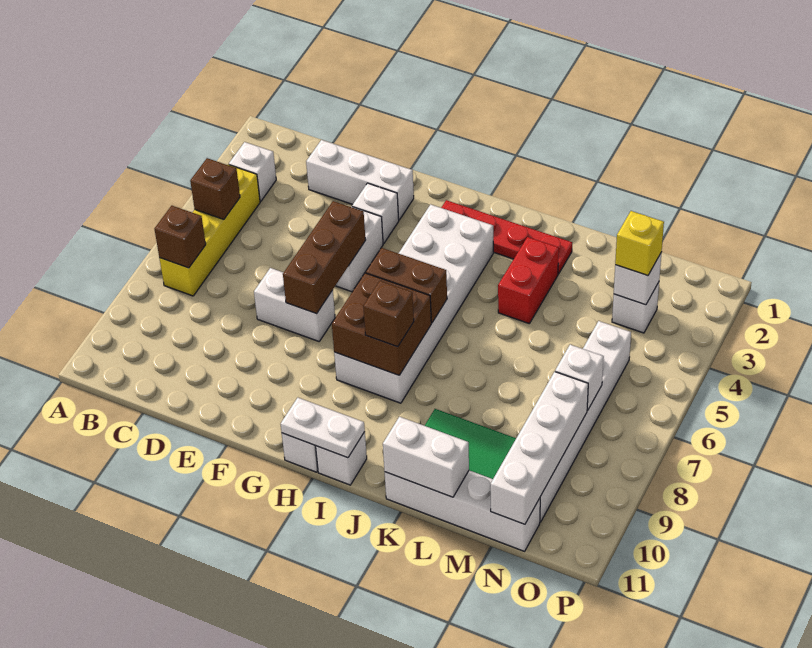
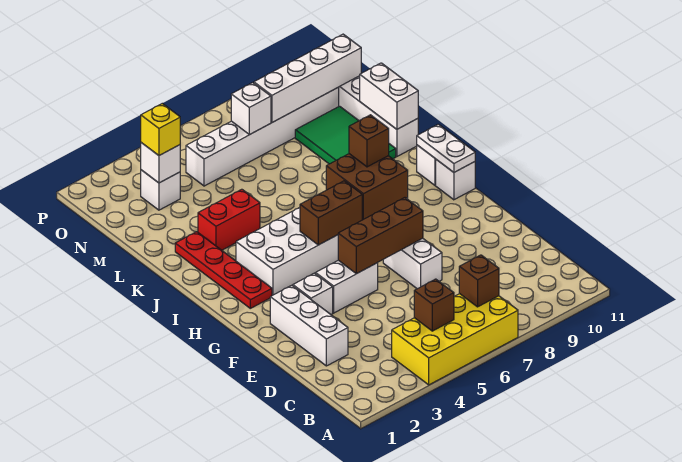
white 1x1 brick [229,142,276,201] -> none
yellow 1x4 brick [159,165,260,296] -> yellow 2x4 brick [392,294,518,385]
brown 1x2 brick [366,248,447,323] -> brown 1x2 brick turned to [300,181,362,245]

